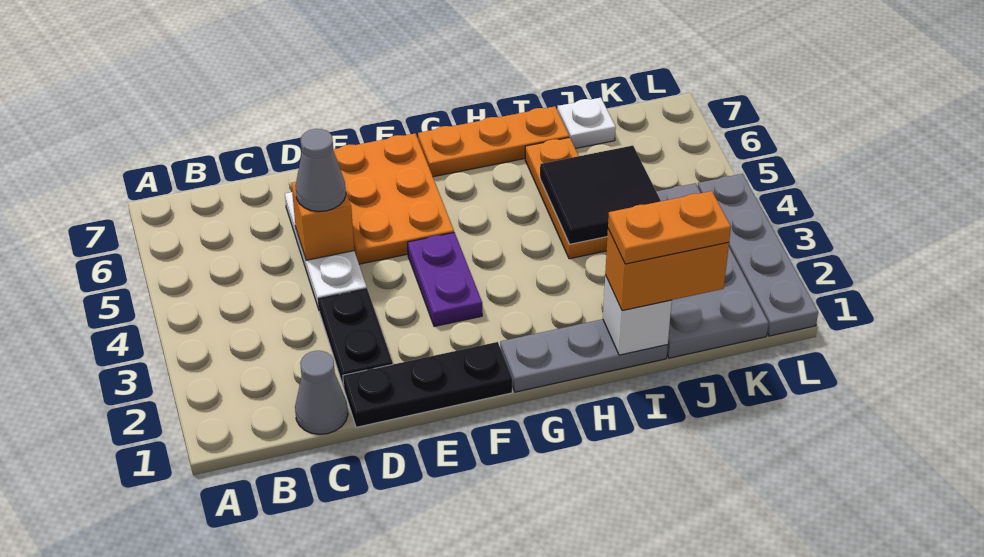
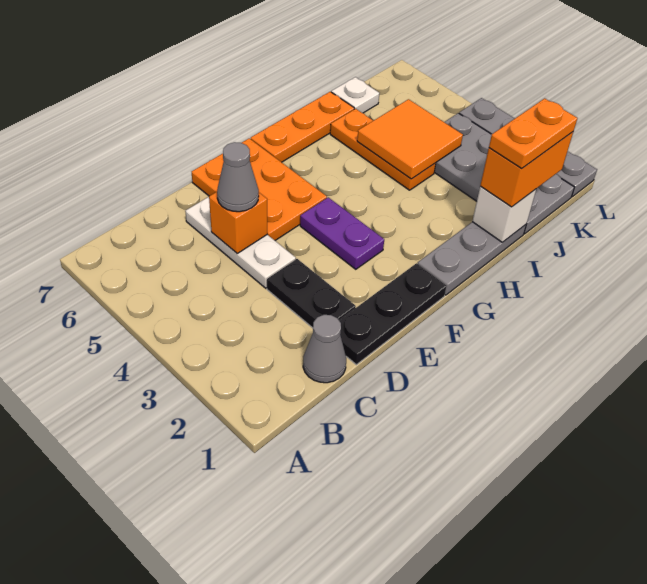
black 2x2 tile [540,146,661,244] -> orange 2x2 tile [357,99,463,179]

